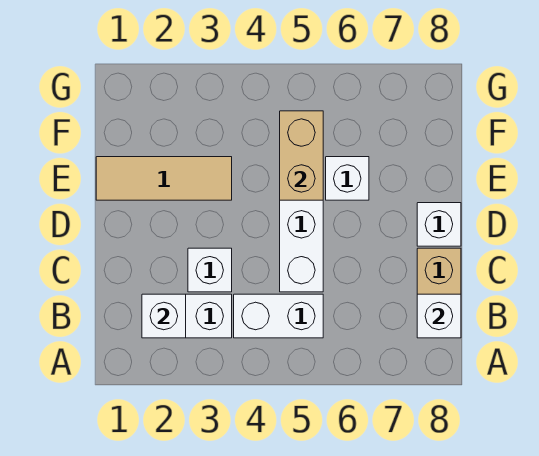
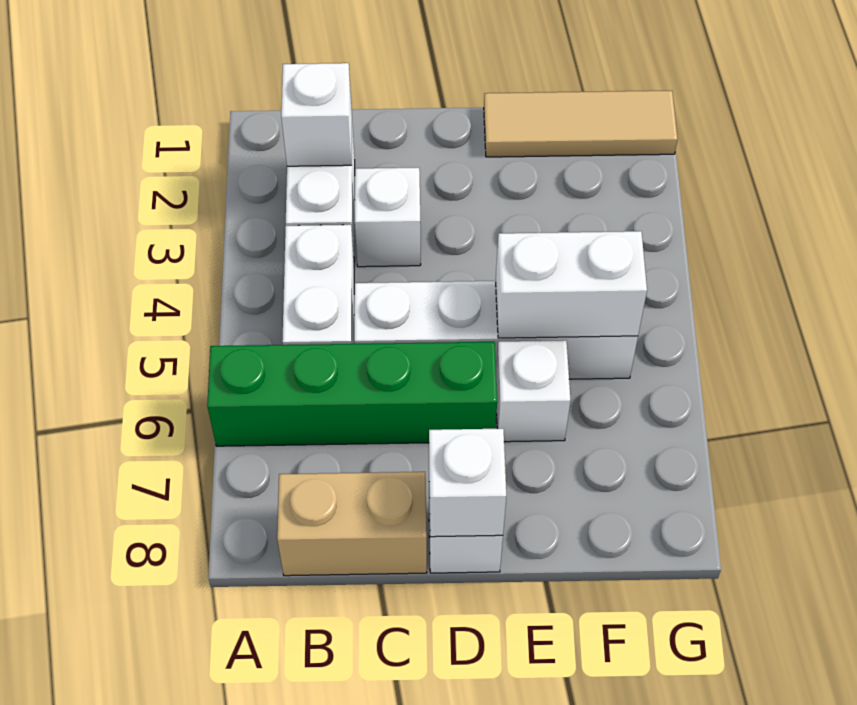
none -> green 1x4 brick [207,342,497,446]
white 1x1 brick [417,294,461,338] -> white 1x1 brick moved to [429,429,506,537]
tan 1x3 tile [96,157,232,200] -> tan 1x3 tile turned to [484,91,678,157]
tan 1x2 brick [280,111,323,200] -> white 1x2 brick [496,231,647,338]

